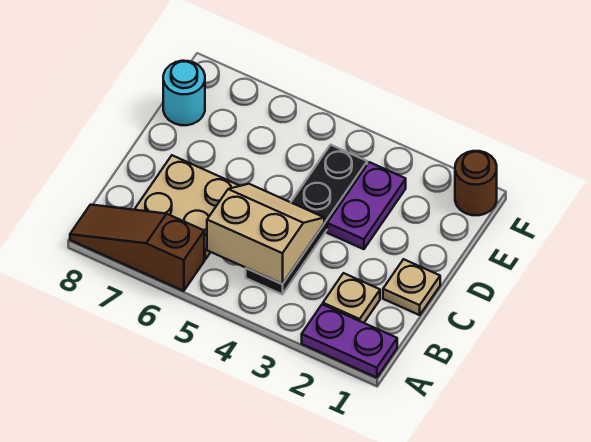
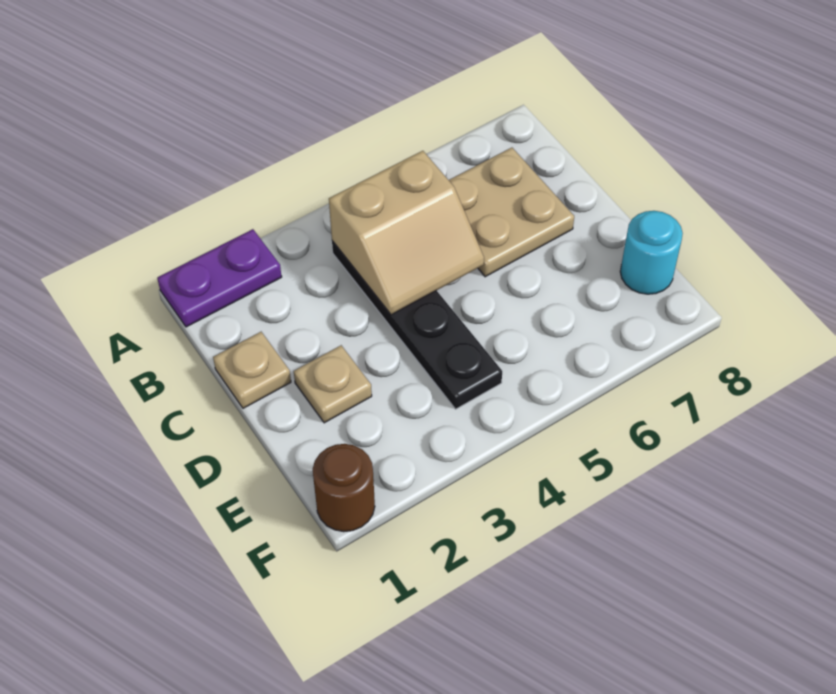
brown 1x3 slope [70,205,204,291] -> none
tan 1x1 plate [323,273,380,323] -> tan 1x1 plate moved to [294,345,372,423]
purple 1x2 plate [327,162,406,249] -> none

